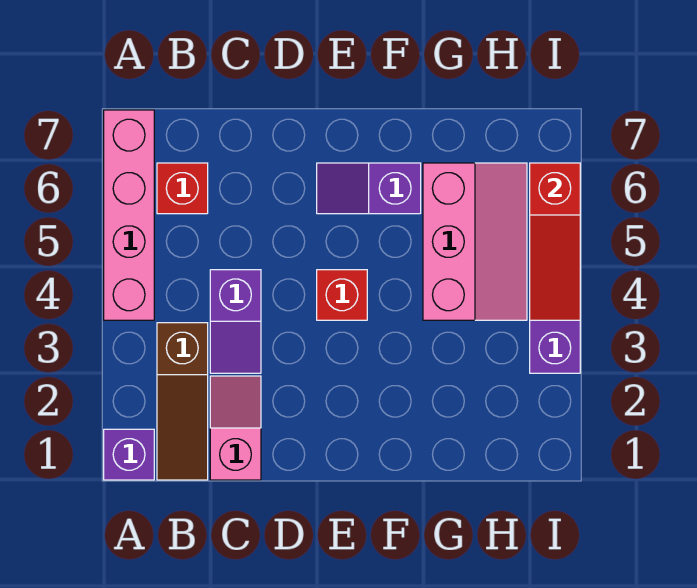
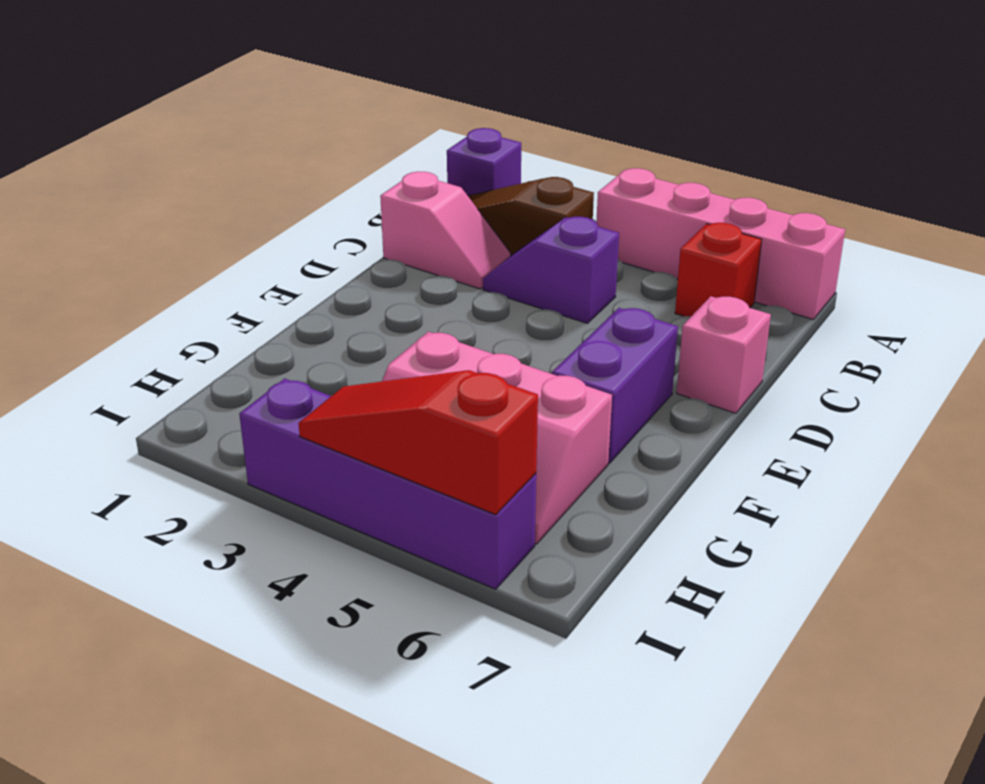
none -> pink 1x1 brick [677,296,771,413]
red 1x1 brick [317,270,367,320] -> none
purple 1x2 slope [317,163,421,214] -> purple 1x2 brick [552,308,678,463]

